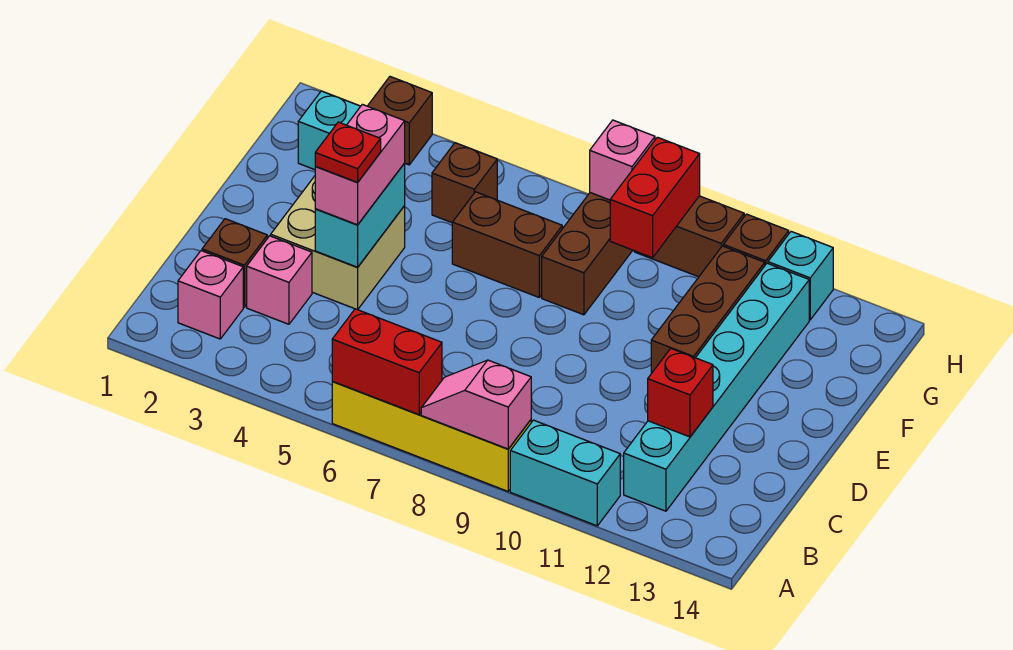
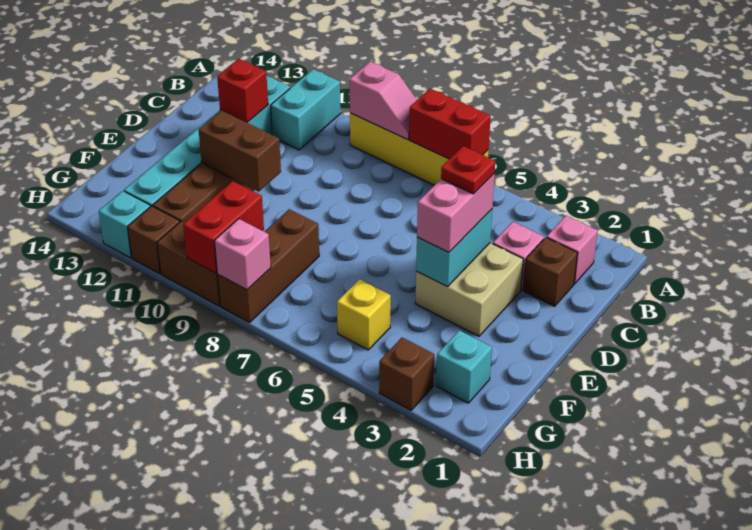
cyan 1x2 brick [510,420,620,526] -> cyan 1x2 brick turned to [271,69,341,150]
brown 1x2 brick [452,192,562,297] -> brown 1x2 brick moved to [199,110,281,191]
brown 1x1 brick [432,143,497,223] -> yellow 1x1 brick [337,279,391,350]

